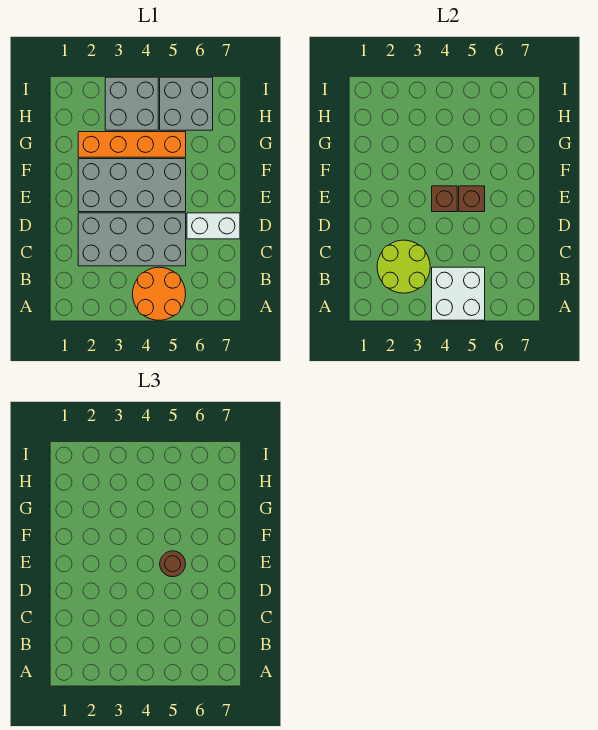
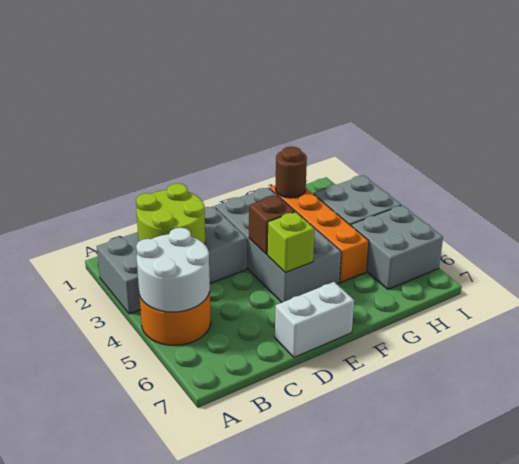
white 2x2 brick [432,267,485,320] -> white 2x2 round brick [136,228,210,312]
grey 2x4 brick [78,213,186,266] -> grey 2x4 brick turned to [97,206,247,314]
white 1x2 brick [187,213,240,239] -> white 1x2 brick turned to [275,282,354,357]
brown 1x1 brick [459,186,485,212] -> lime 1x1 brick [267,212,315,273]
brown 1x1 round brick [160,551,186,577] -> brown 1x1 round brick moved to [275,147,307,198]

